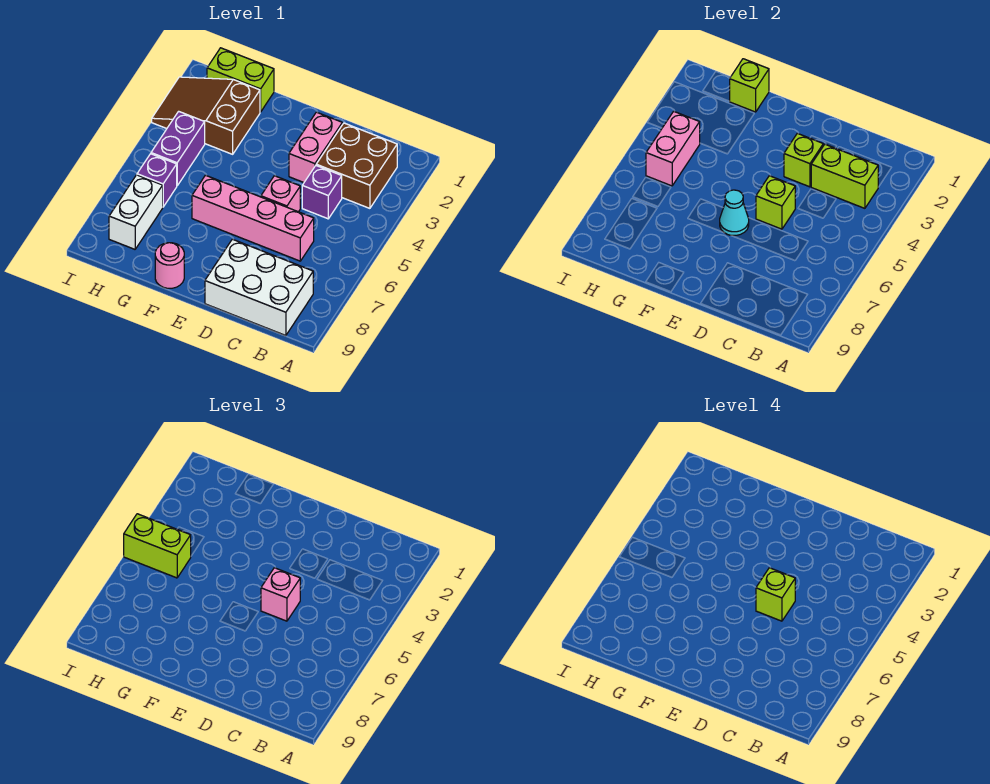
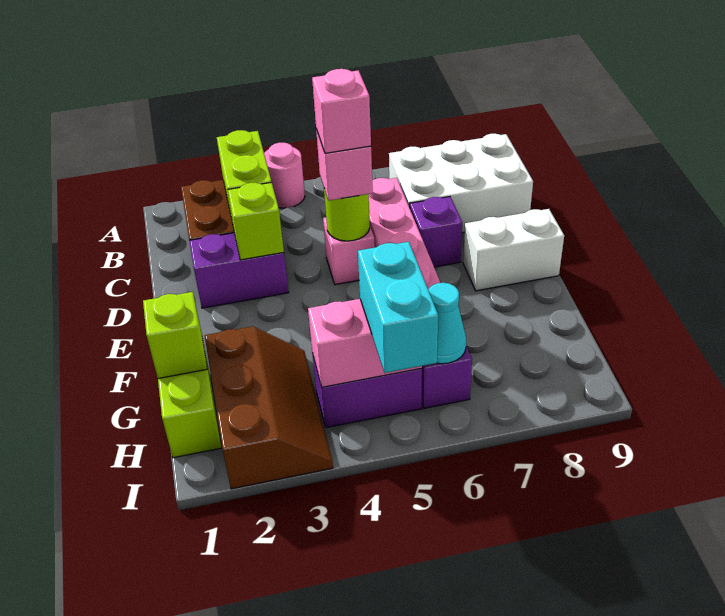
white 2x3 brick [205,239,313,336] -> white 2x3 brick turned to [389,134,533,233]
purple 1x1 brick [302,166,342,219] -> purple 1x1 brick moved to [410,197,462,267]
pink 1x2 brick [289,112,342,182] -> purple 1x2 brick [189,233,289,308]
lime 1x1 brick [756,176,795,229] -> lime 1x1 round brick [324,189,370,241]
lime 1x1 brick [756,568,795,621] -> pink 1x1 brick [312,69,371,153]
cyan 1x1 cone [720,190,749,236] -> cyan 1x1 cone moved to [428,283,466,364]
pink 1x1 round brick [155,243,184,288] -> pink 1x1 round brick moved to [264,143,305,208]
brown 2x3 slope [152,77,260,154] -> brown 2x3 slope turned to [205,326,333,489]
lime 1x2 brick [124,514,191,578] -> cyan 1x2 brick [358,242,438,373]
white 1x2 brick [109,175,163,249] -> white 1x2 brick moved to [463,209,564,291]

